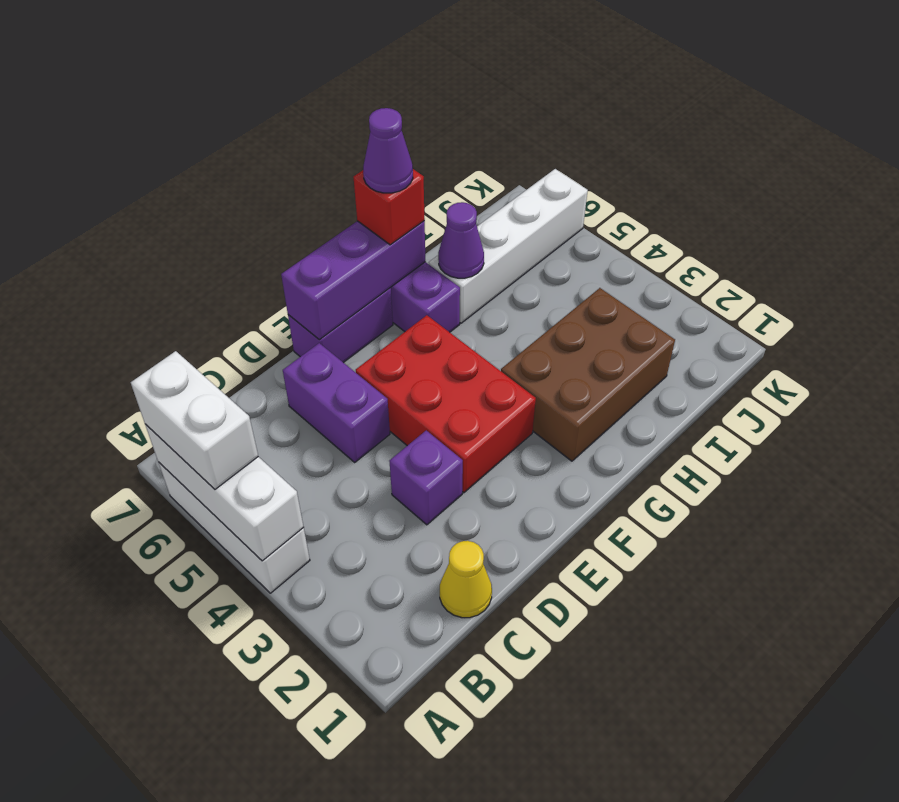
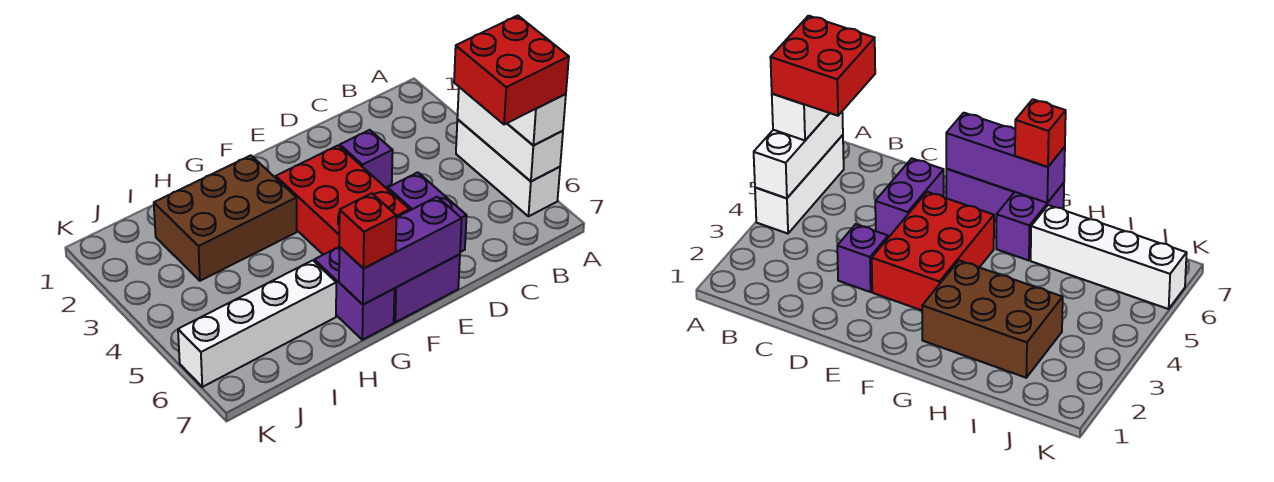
none -> red 2x2 brick [454,16,569,125]
yellow 1x1 cone [440,541,492,618] -> none
purple 1x1 cone [363,108,413,193] -> none
purple 1x1 cone [438,202,484,278] -> none

